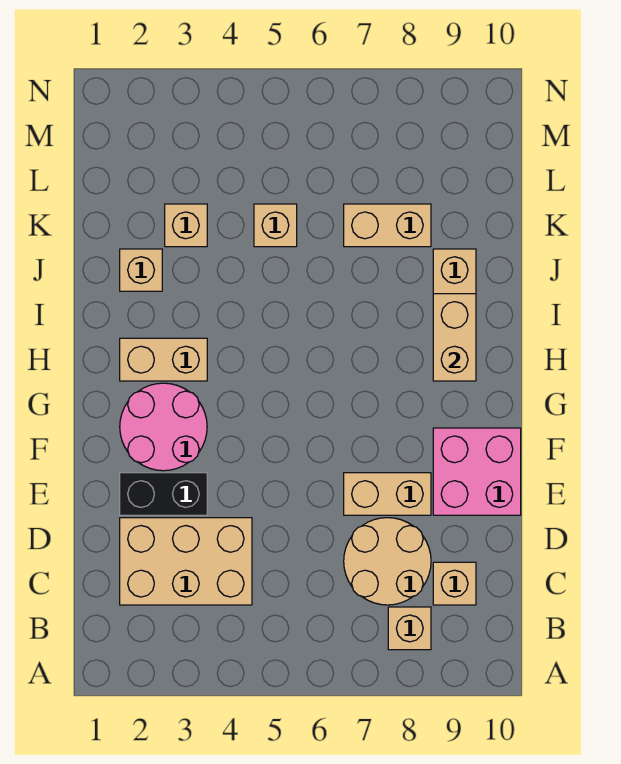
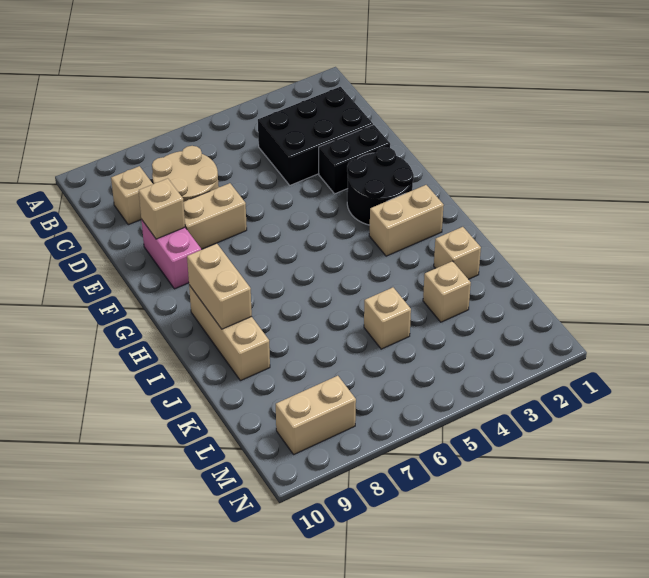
tan 1x1 brick [388,607,431,650] -> tan 1x1 brick moved to [139,178,185,239]
tan 2x3 brick [120,518,252,605] -> black 2x3 brick [258,87,373,185]
pink 2x2 brick [433,428,521,515] -> pink 1x2 brick [141,219,202,289]
pink 2x2 round brick [120,383,207,471] -> black 2x2 round brick [347,147,414,225]
tan 1x2 brick [344,204,431,247] -> tan 1x2 brick moved to [276,376,356,454]

